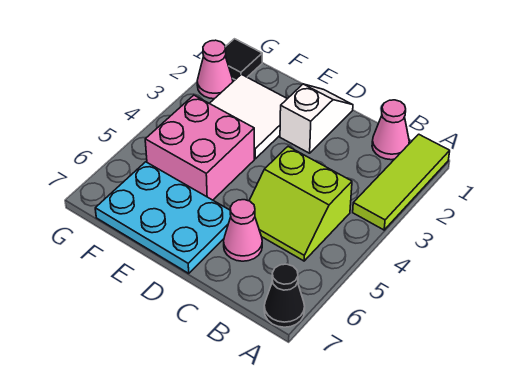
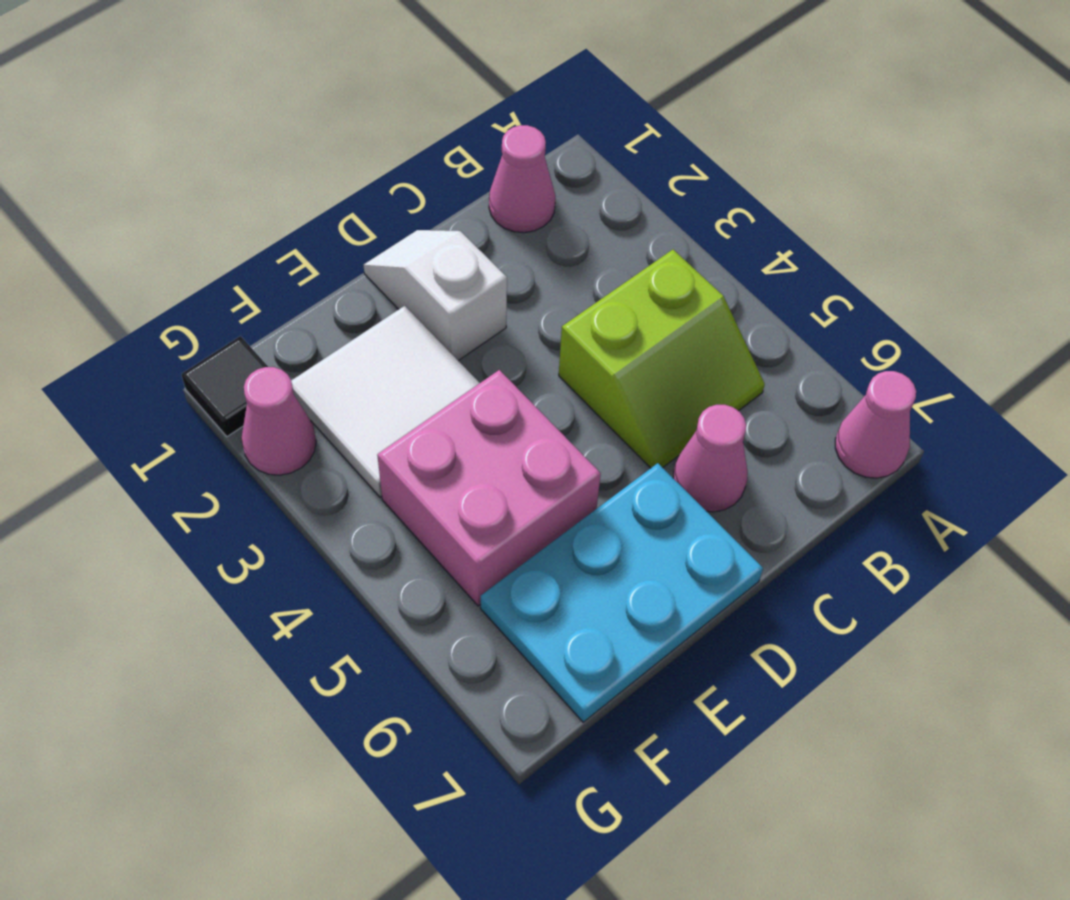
lime 1x3 tile [353,134,450,230] -> none
black 1x1 cone [264,264,305,327] -> pink 1x1 cone [835,371,916,478]

